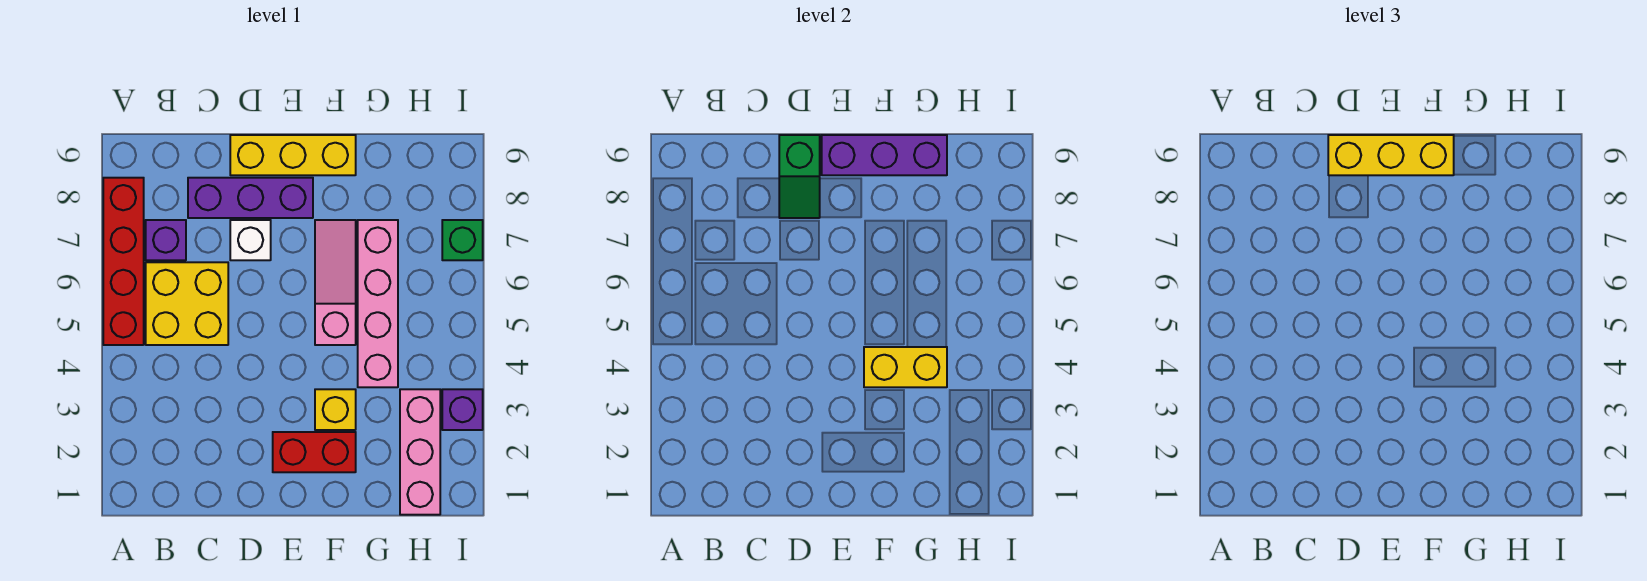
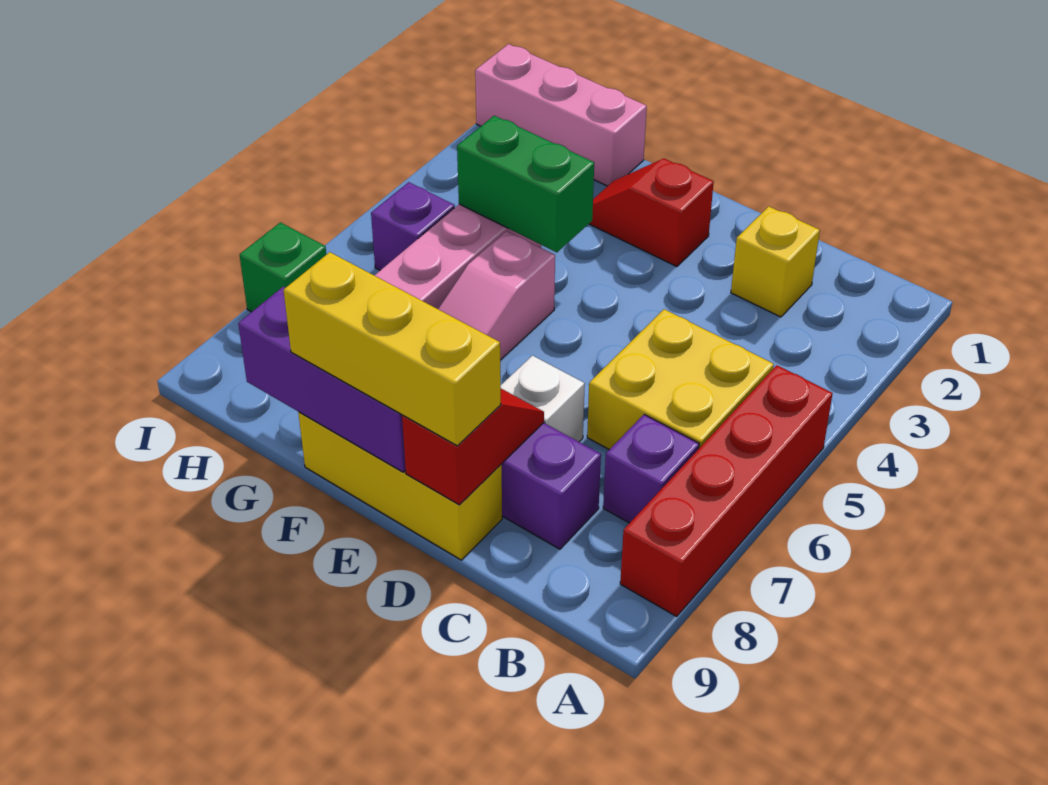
green 1x2 slope [779,135,820,218] -> red 1x2 slope [402,389,544,505]
red 1x2 brick [273,432,356,472] -> red 1x2 slope [589,159,714,267]
yellow 1x1 brick [315,389,356,430] -> yellow 1x1 brick moved to [731,206,820,317]
yellow 1x2 brick [864,347,947,387] -> green 1x2 brick [457,116,594,252]
pink 1x3 brick [400,389,440,515] -> pink 1x3 brick turned to [475,44,647,186]
purple 1x1 brick [442,389,483,430] -> purple 1x1 brick moved to [371,182,455,270]

